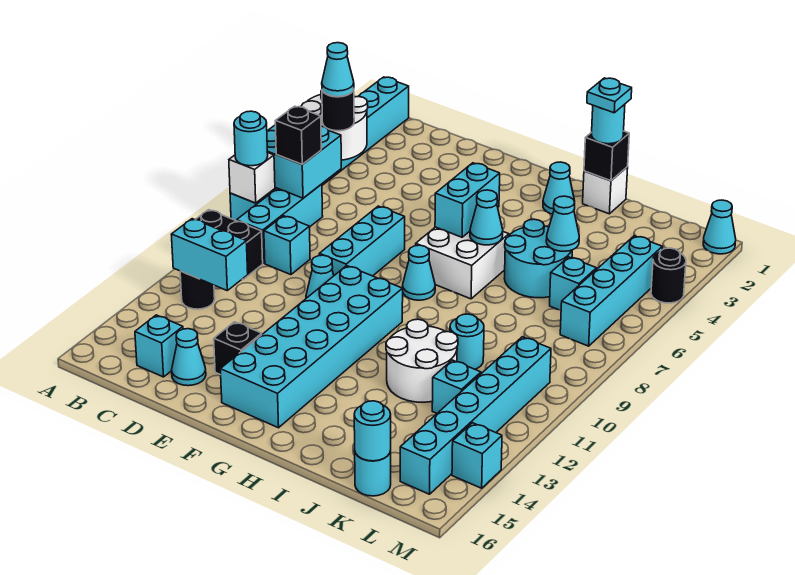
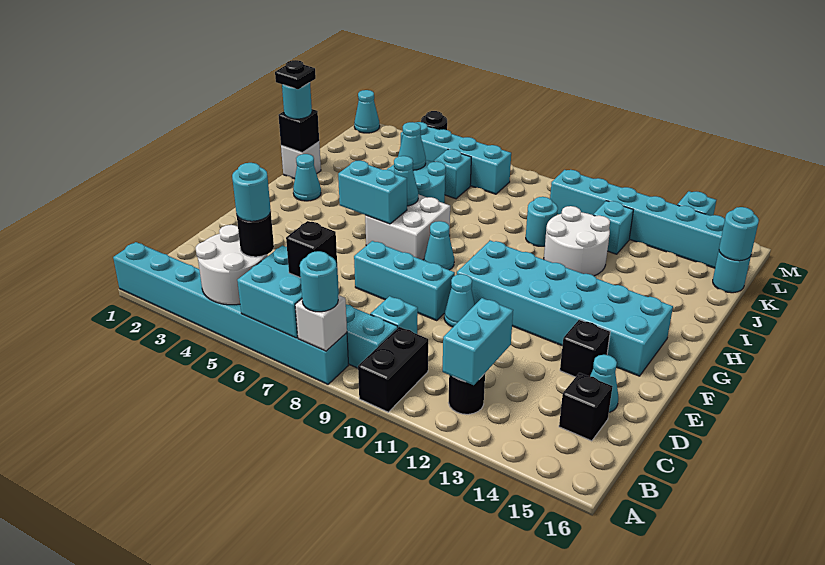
cyan 1x1 cone [322,43,354,97] -> cyan 1x1 round brick [232,163,271,221]
cyan 1x1 brick [135,315,183,377] -> black 1x1 brick [559,373,613,441]
cyan 1x1 plate [587,78,632,113] -> black 1x1 plate [275,60,316,89]

